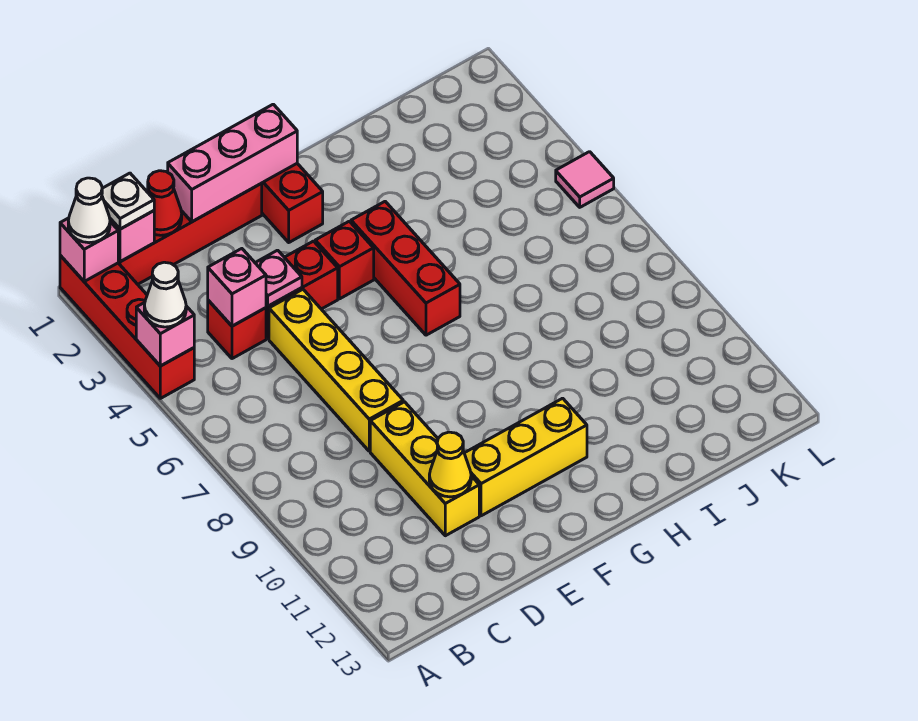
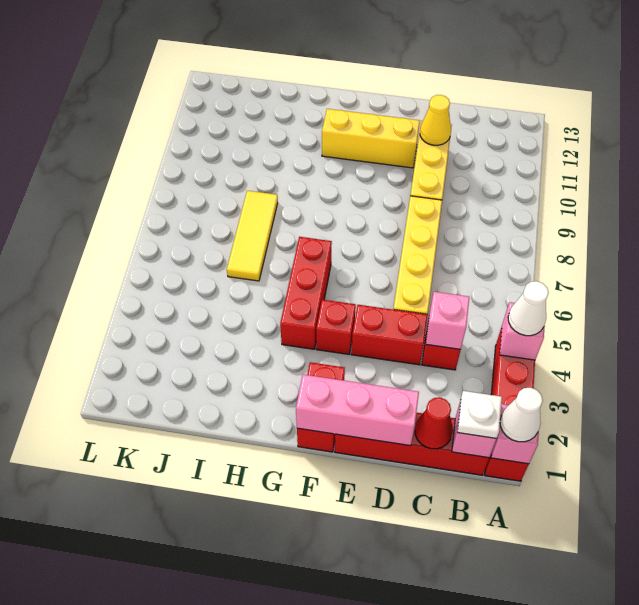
pink 1x1 plate [255,250,302,306] -> none
none -> yellow 1x3 tile [227,191,278,281]
pink 1x1 tile [556,152,614,207] -> none

